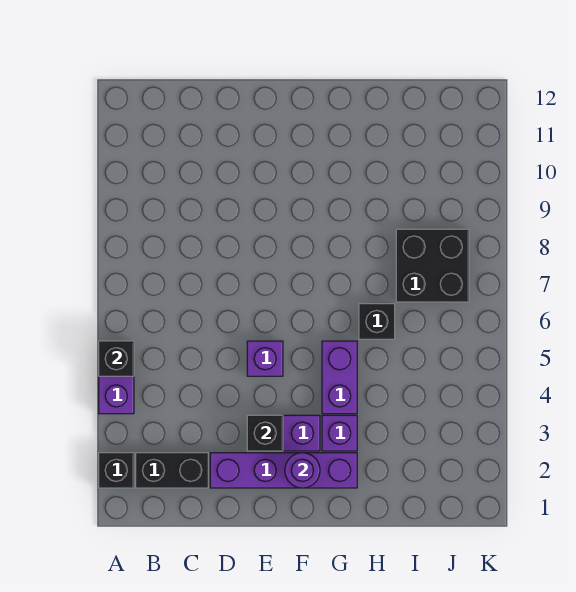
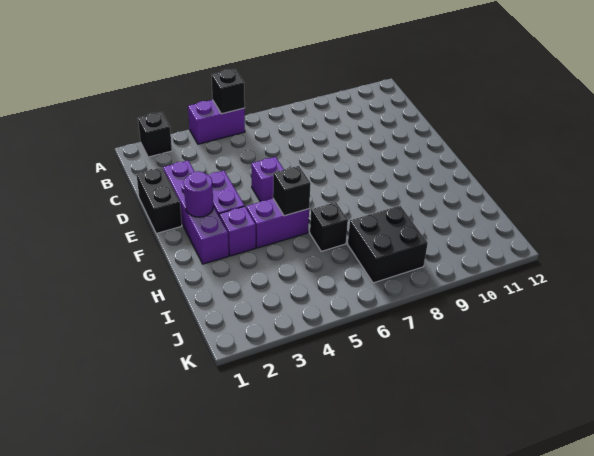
black 1x2 brick [136,453,208,488] -> black 1x2 brick moved to [136,167,182,234]
black 1x1 brick [247,415,283,451] -> black 1x1 brick moved to [273,166,311,216]

